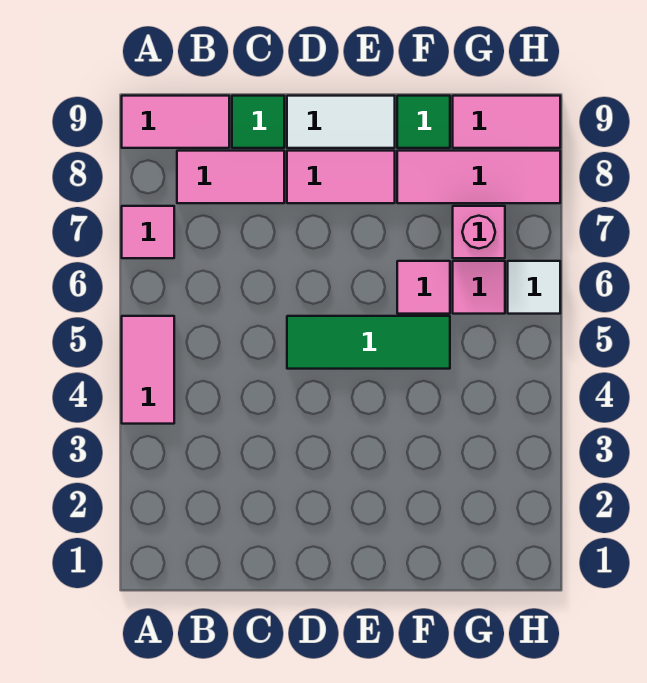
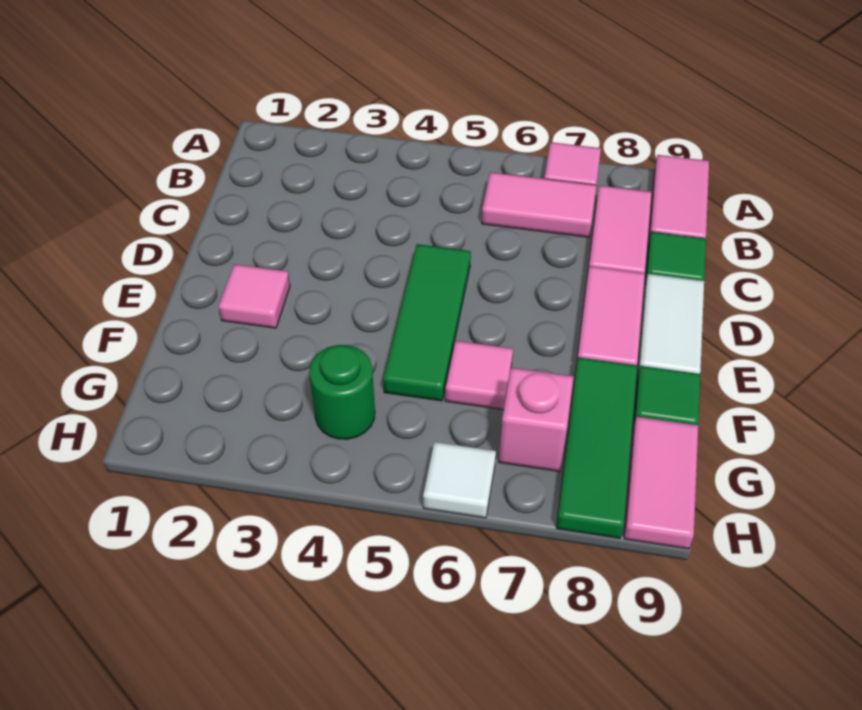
pink 1x2 tile [122,316,174,424] -> pink 1x2 tile moved to [482,172,596,237]
pink 1x3 tile [397,151,560,203] -> green 1x3 tile [556,357,637,538]
none -> green 1x1 round brick [309,345,375,439]
pink 1x1 tile [453,261,505,314] -> pink 1x1 tile moved to [218,264,290,328]

